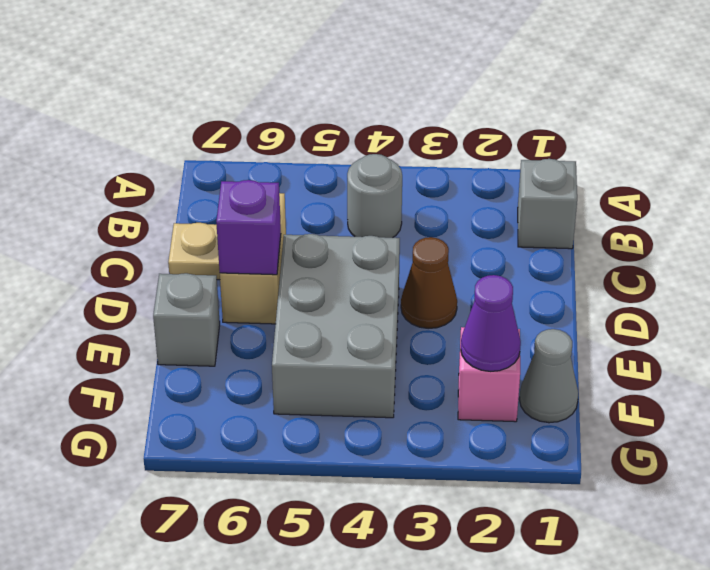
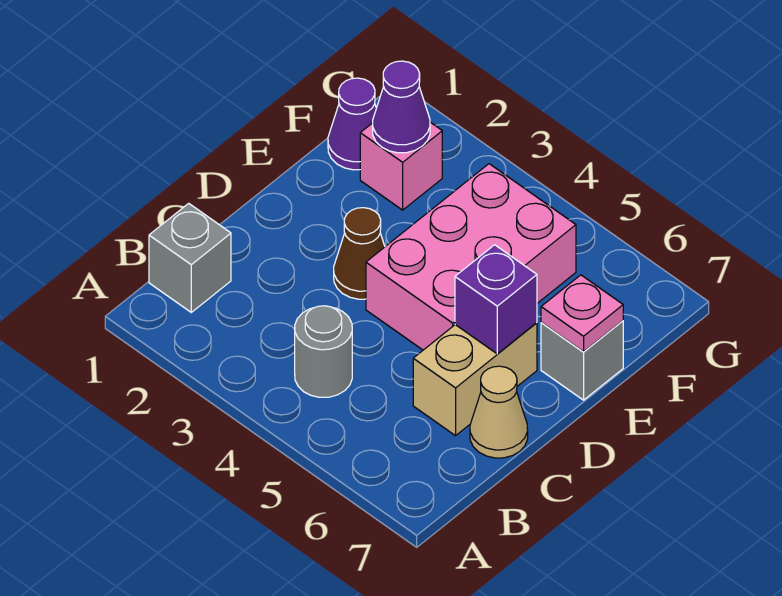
tan 1x1 plate [168,223,220,280] -> tan 1x1 cone [470,366,528,458]
grey 2x3 brick [272,234,400,418] -> pink 2x3 brick [366,164,576,350]
none -> pink 1x1 plate [541,275,623,352]
grey 1x1 cone [519,329,578,423] -> purple 1x1 cone [328,78,376,170]

